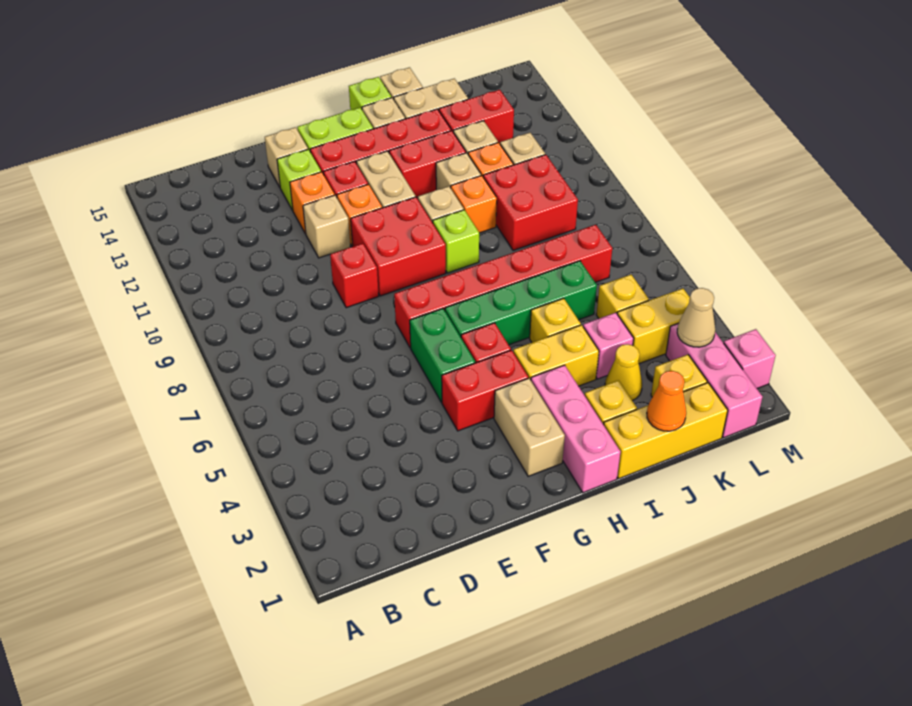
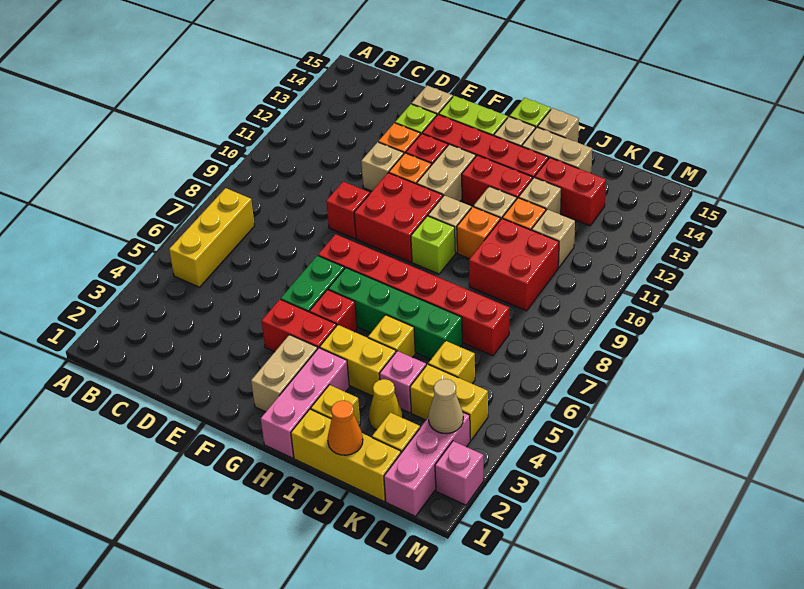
none -> yellow 1x3 brick [169,188,255,287]

